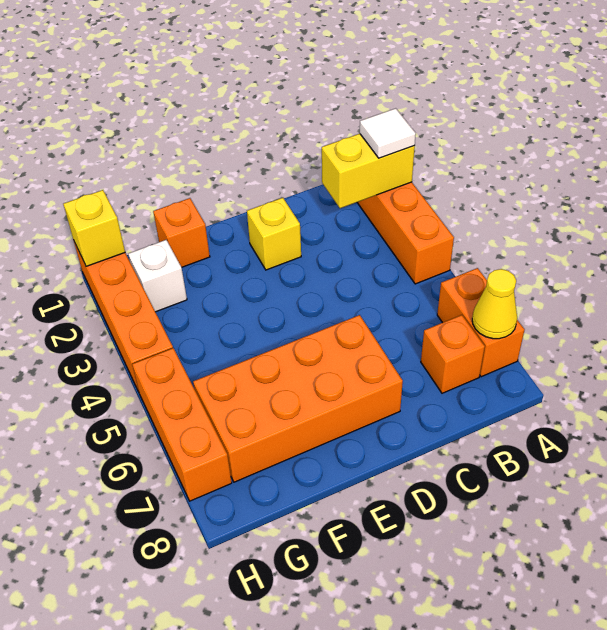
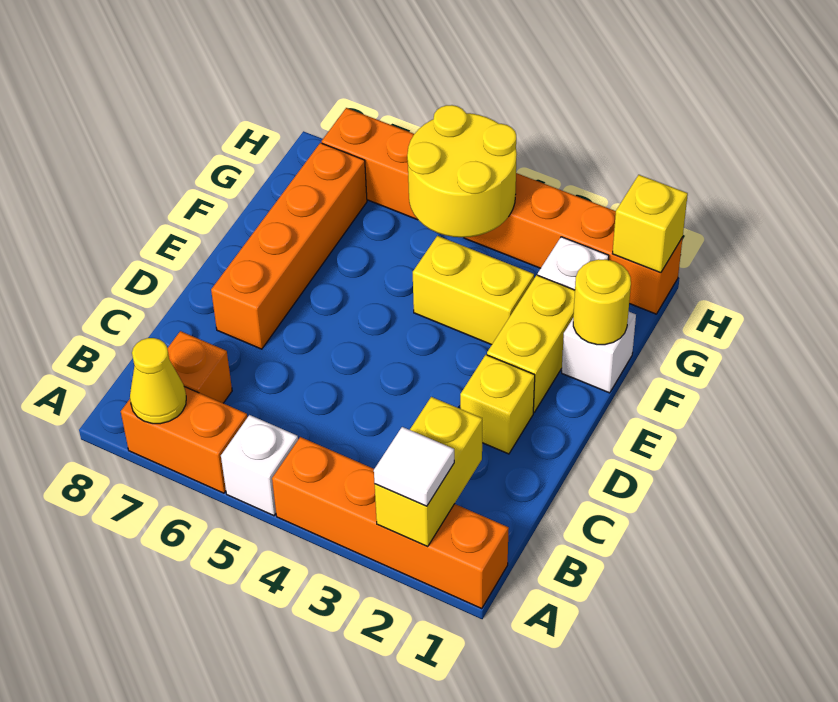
none -> white 1x1 brick [221,415,298,516]
orange 2x4 brick [193,315,403,482] -> orange 1x4 brick [211,143,367,349]
none -> yellow 1x2 brick [487,275,575,412]
orange 1x1 brick [153,198,210,267] -> white 1x1 brick [562,312,636,393]
none -> yellow 1x1 round brick [573,259,631,345]
none -> yellow 1x2 brick [413,236,534,345]
none -> yellow 2x2 round brick [407,105,517,237]

